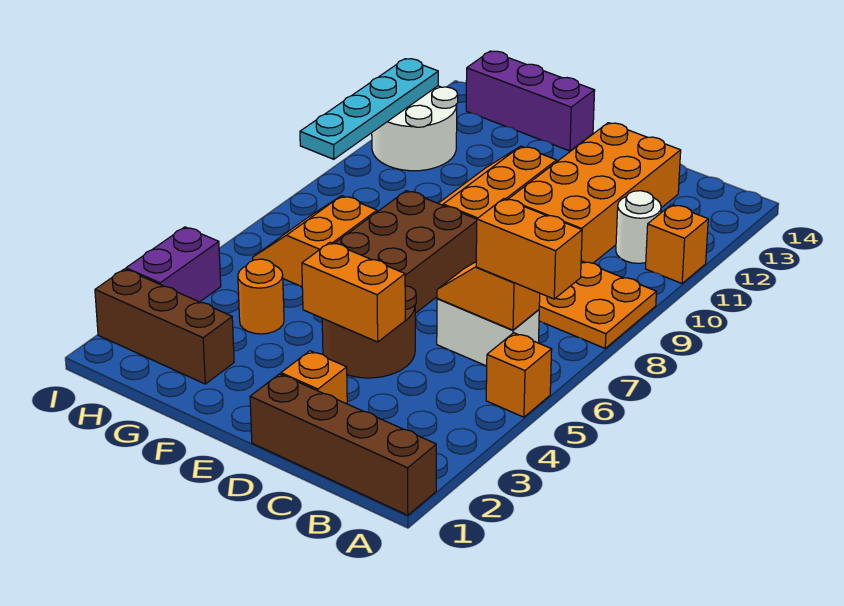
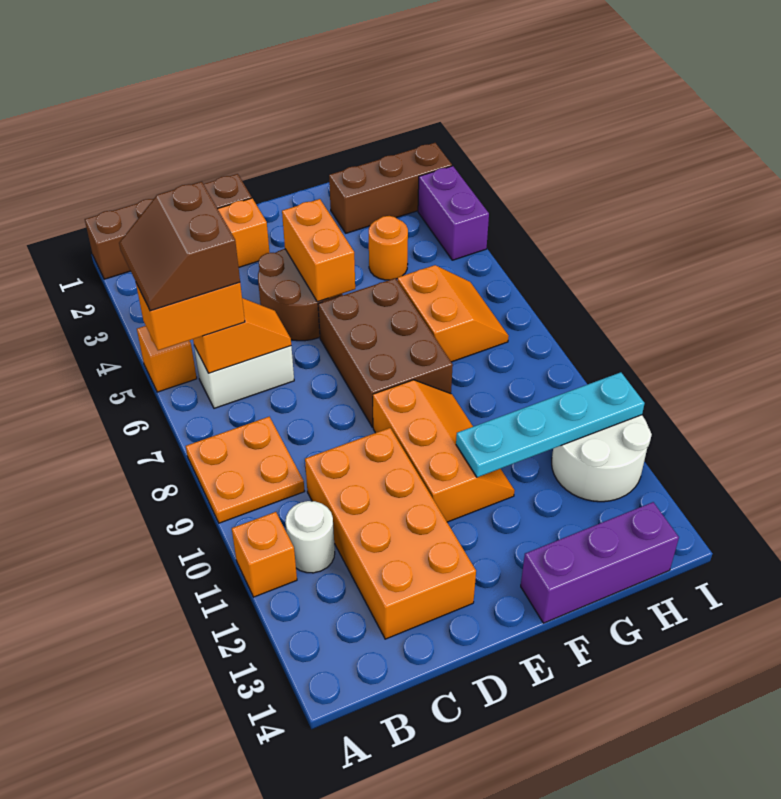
none -> brown 2x2 slope [119,182,240,311]
orange 1x2 brick [302,242,405,342] -> orange 1x2 brick turned to [282,199,355,302]
cyan 1x4 plate [300,59,438,159] -> cyan 1x4 plate turned to [456,372,645,477]

